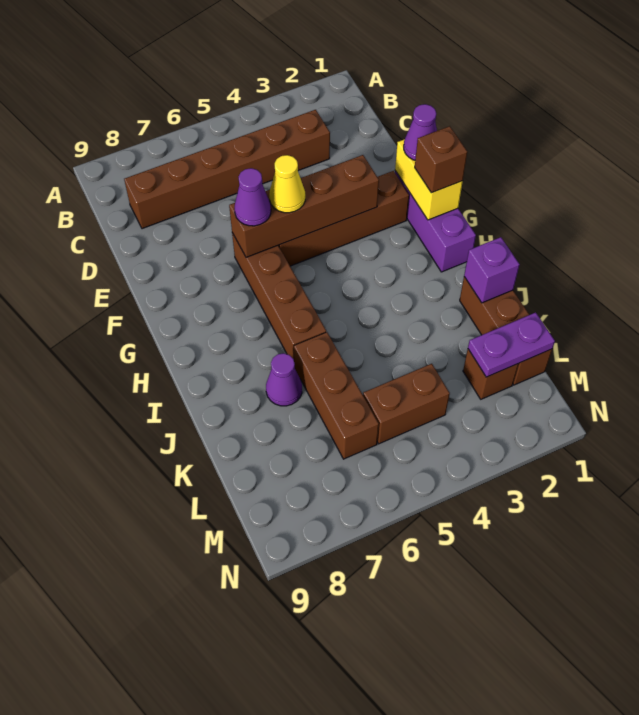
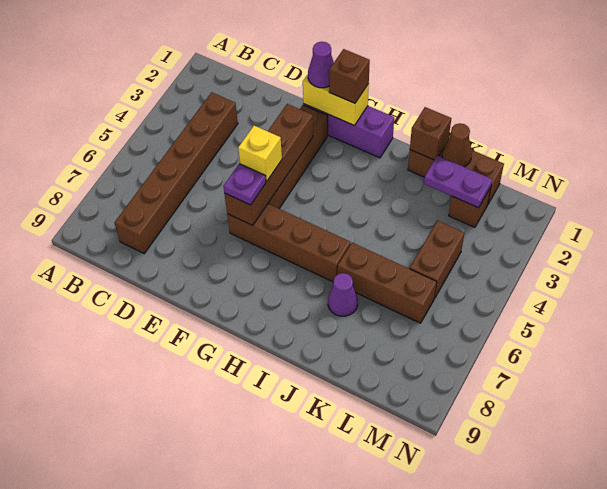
yellow 1x1 cone [269,155,305,213] -> yellow 1x1 brick [238,126,282,181]
purple 1x1 cone [234,168,271,226] -> purple 1x1 plate [223,164,266,205]
purple 1x1 brick [464,237,520,303] -> brown 1x1 brick [410,107,451,160]
none -> brown 1x1 cone [442,123,472,167]
purple 1x2 plate [468,312,555,377] -> purple 1x2 plate turned to [424,156,492,208]

